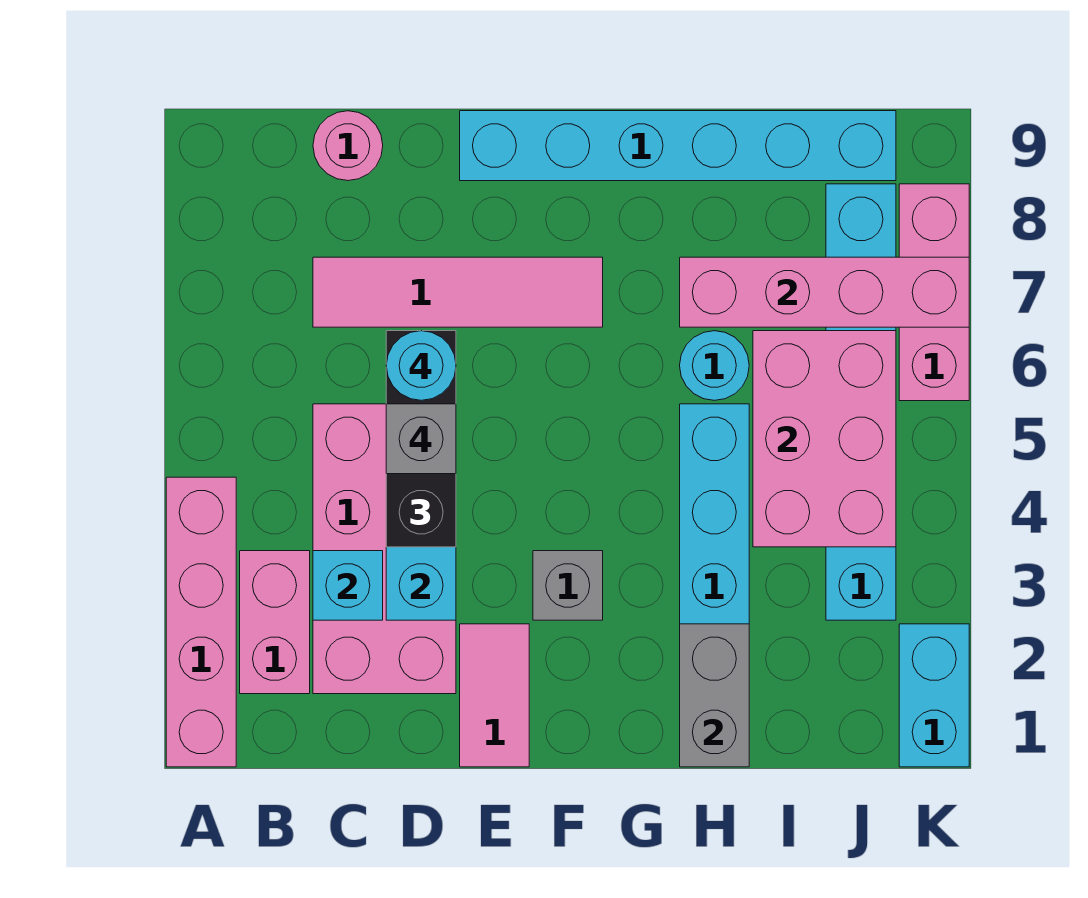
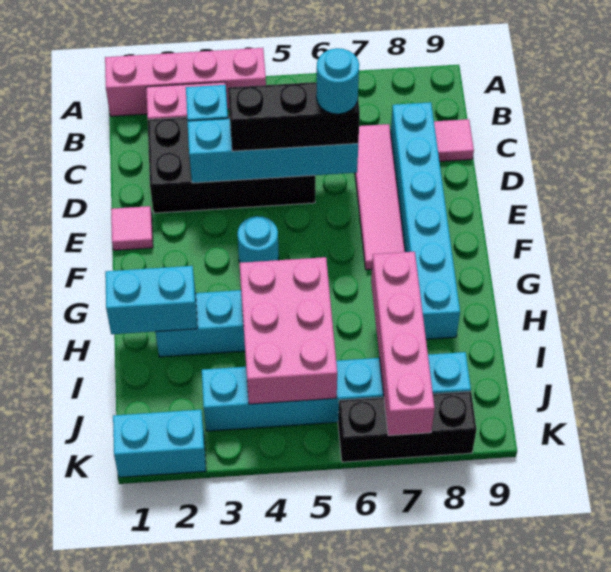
pink 2x4 brick [313,404,456,694] -> black 2x4 brick [148,115,315,213]
pink 1x1 round brick [313,111,383,181] -> pink 1x1 tile [434,119,474,162]
grey 1x1 brick [386,404,456,474] -> none
pink 1x2 tile [460,624,529,767] -> pink 1x1 tile [111,206,153,250]
cyan 1x6 brick [460,111,896,181] -> cyan 1x6 brick moved to [391,102,460,339]
grey 1x1 brick [533,551,603,620] -> none
grey 1x2 brick [680,624,749,767] -> cyan 1x2 brick [105,266,197,334]
cyan 1x1 round brick [680,331,749,400] -> cyan 1x1 round brick moved to [237,216,279,263]
pink 2x3 brick [753,331,896,547] -> pink 2x3 brick turned to [240,257,337,404]
pink 1x3 brick [899,184,969,401] -> black 1x3 brick [338,391,476,462]

